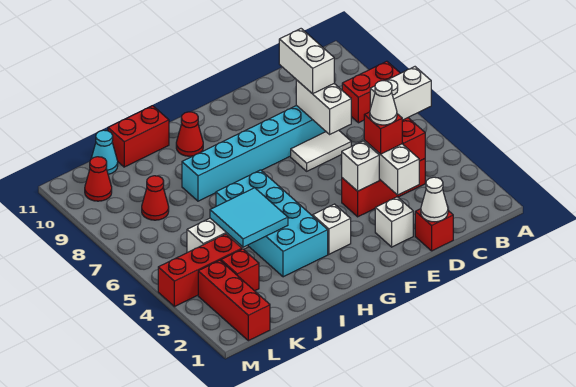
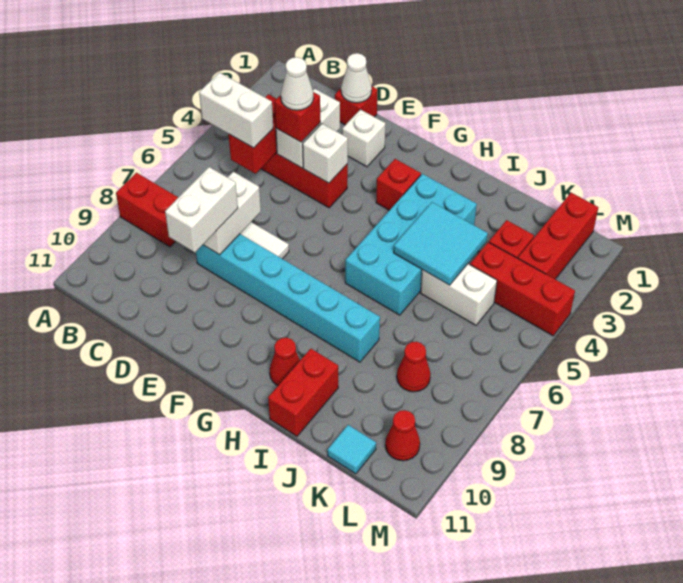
white 1x1 brick [313,204,351,254] -> red 1x1 brick [376,159,421,210]
red 1x2 brick [108,106,169,167] -> red 1x2 brick turned to [268,349,338,436]
cyan 1x1 cone [91,130,118,174] -> cyan 1x1 tile [328,425,376,474]

